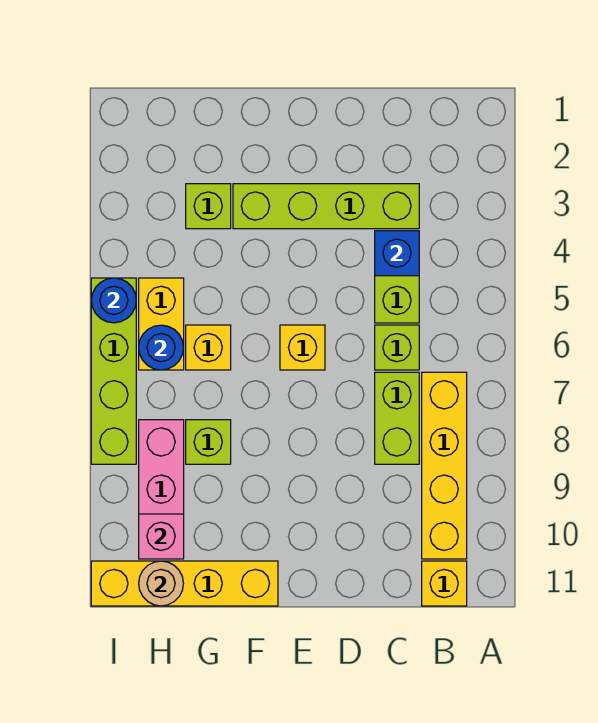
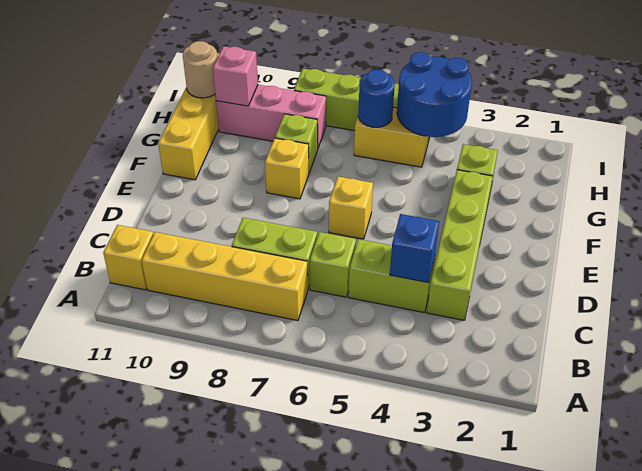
yellow 1x1 brick [186,325,231,370] -> yellow 1x1 brick moved to [265,138,309,199]
blue 1x1 round brick [91,278,136,323] -> blue 2x2 round brick [397,52,472,137]

